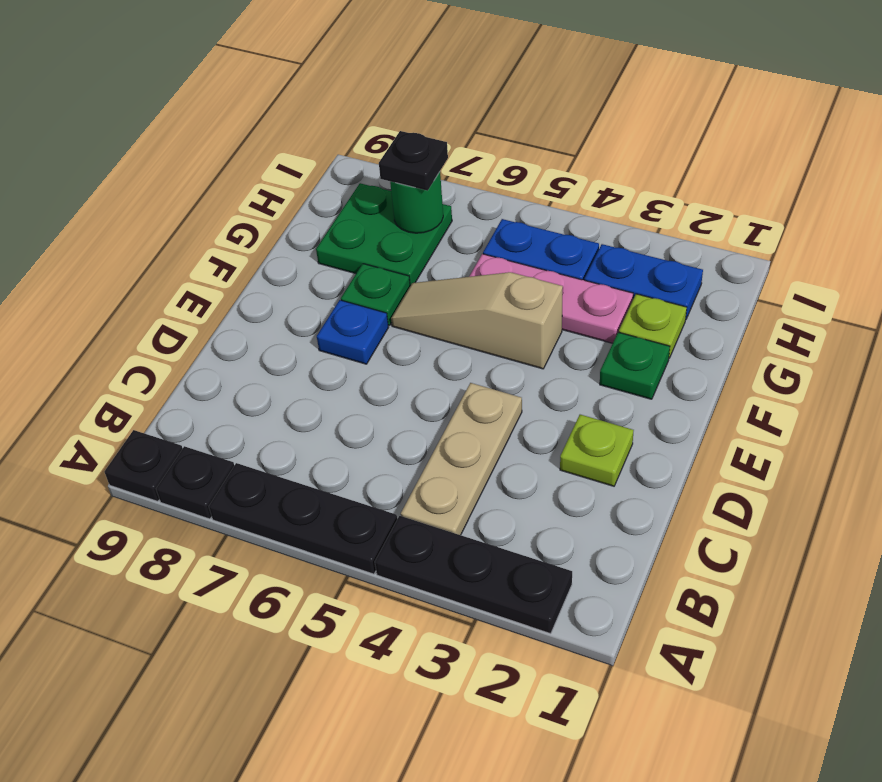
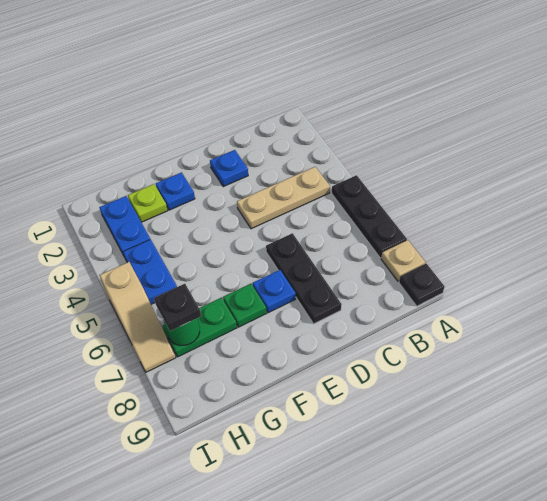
black 1x3 plate [375,516,572,634] -> black 1x3 plate moved to [266,233,342,324]
black 1x1 plate [156,446,234,519] -> tan 1x1 plate [381,240,425,282]
lime 1x1 plate [560,415,634,486] -> blue 1x1 plate [210,150,248,187]
green 1x1 plate [600,332,670,399] -> blue 1x1 plate [156,172,195,210]
tan 1x3 slope [391,272,563,369] -> tan 1x3 slope moved to [100,262,176,372]
pink 1x3 plate [469,254,633,343] -> none
green 2x2 plate [316,183,452,286] -> green 1x2 plate [162,298,237,357]

